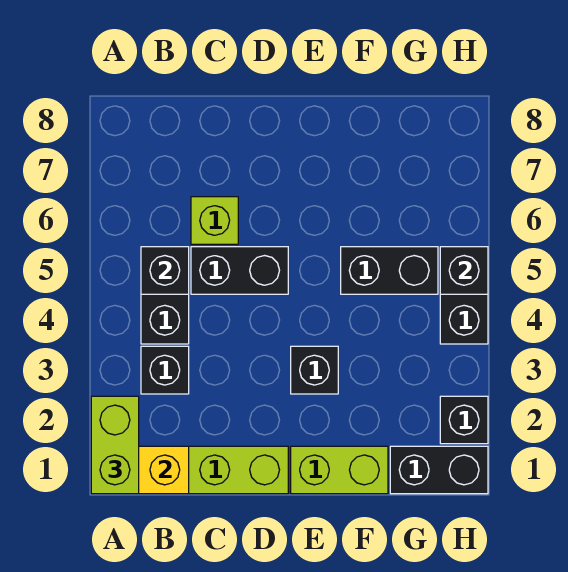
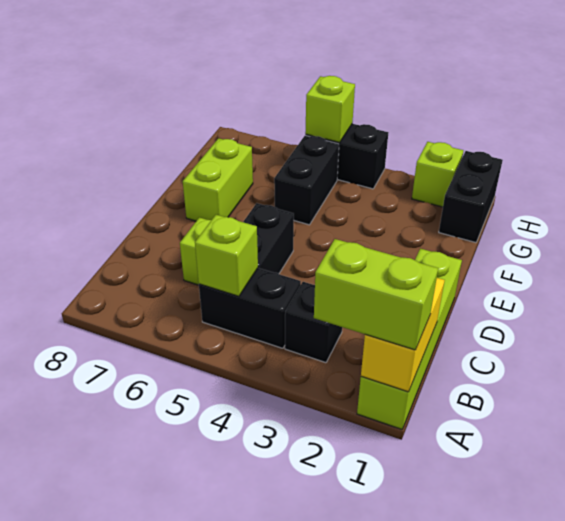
black 1x1 brick [141,247,189,294] -> lime 1x1 brick [195,215,258,296]
lime 1x2 brick [291,446,388,494] -> lime 1x2 brick moved to [183,138,253,221]
black 1x1 brick [291,346,338,394] -> none
black 1x1 brick [440,396,488,444] -> lime 1x1 brick [412,142,464,207]
black 1x1 brick [440,247,488,294] -> lime 1x1 brick [305,76,355,142]

